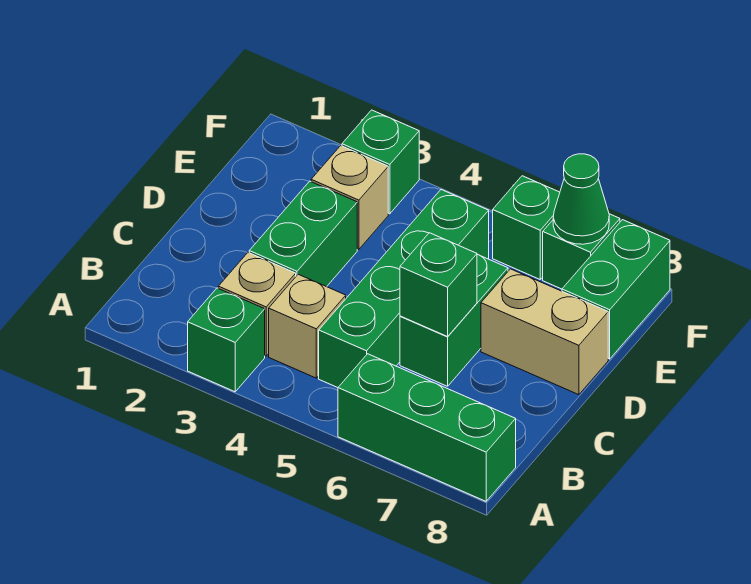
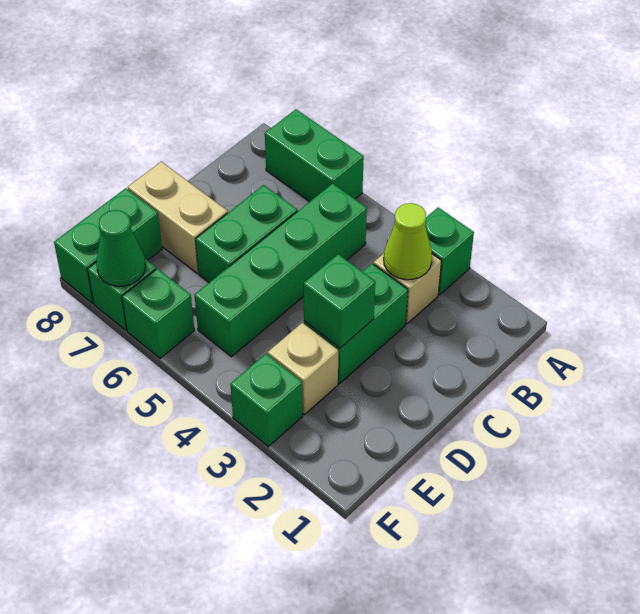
green 1x3 brick [338,354,516,501] -> green 1x2 brick [265,109,364,202]
none -> lime 1x1 cone [384,203,432,280]
tan 1x1 brick [269,274,346,378] -> none
green 1x1 brick [400,233,477,337] -> green 1x1 brick moved to [303,254,375,348]

